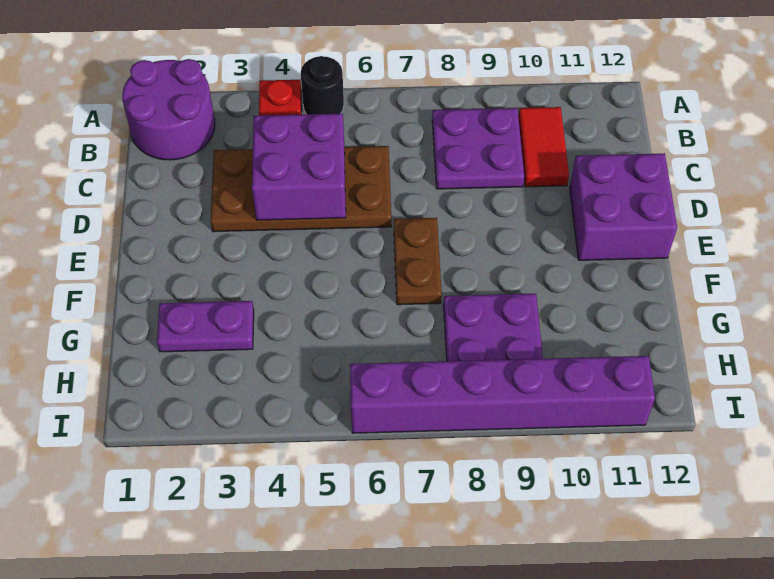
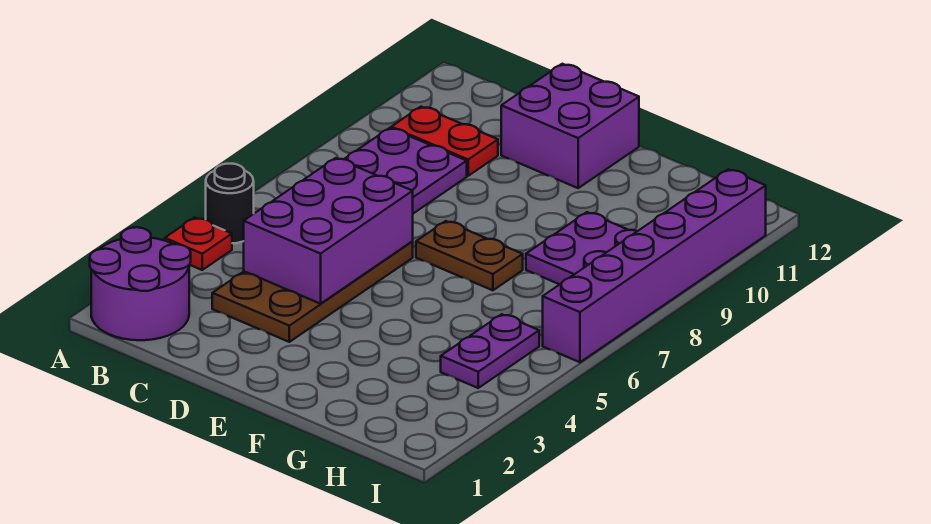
red 1x2 tile [518,107,569,187] -> red 1x2 plate [391,107,498,176]
purple 2x2 brick [252,114,346,220] -> purple 2x3 brick [244,158,413,304]
purple 1x2 plate [157,301,254,352] -> purple 1x2 plate moved to [441,314,539,388]

